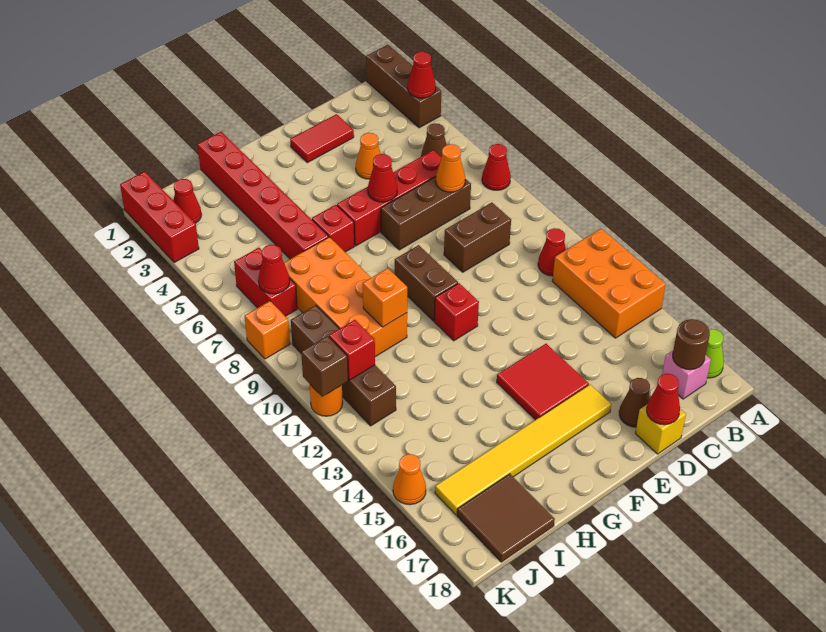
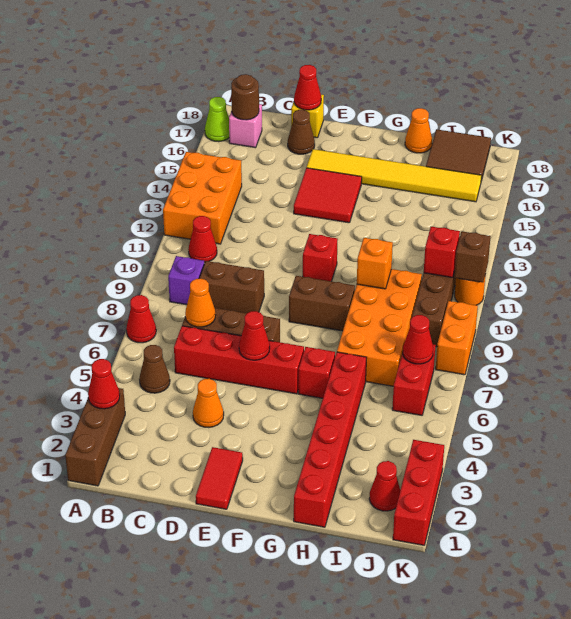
none -> purple 1x1 brick [168,256,204,305]
red 1x2 tile [290,114,354,163] -> red 1x2 tile turned to [196,447,243,509]
brown 1x2 brick [395,245,458,321] -> brown 1x2 brick turned to [289,276,355,331]
orange 1x1 brick [245,301,290,359] -> orange 1x2 brick [436,301,478,375]
orange 1x1 cone [393,454,426,505] -> orange 1x1 cone moved to [405,108,432,153]

